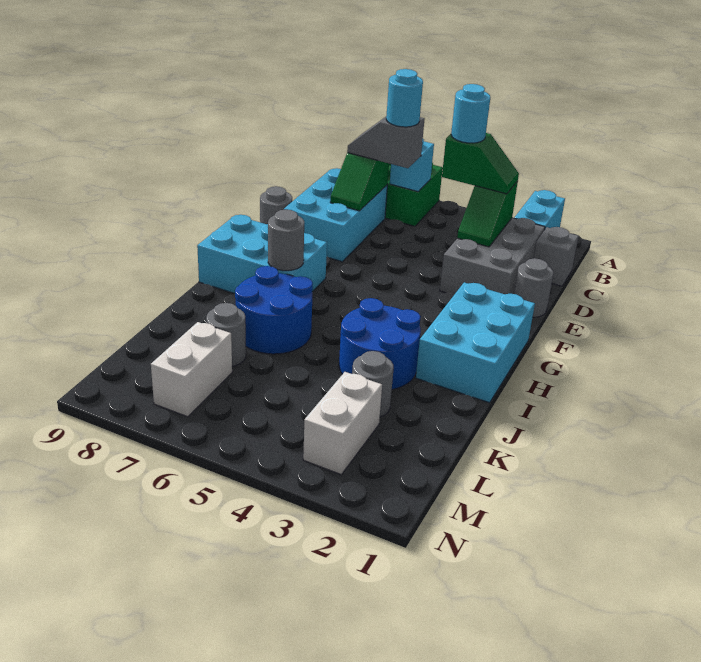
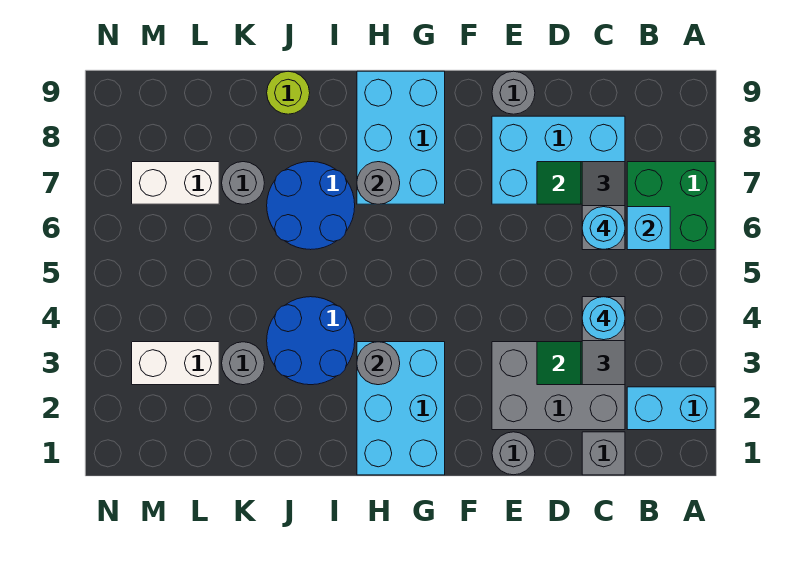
green 1x2 slope [442,133,519,194] -> grey 1x2 slope [582,297,625,385]
cyan 2x3 brick [416,282,535,403] -> cyan 2x3 brick turned to [357,342,445,475]
none -> grey 1x1 round brick [357,342,400,385]
none -> lime 1x1 round brick [267,71,310,114]

